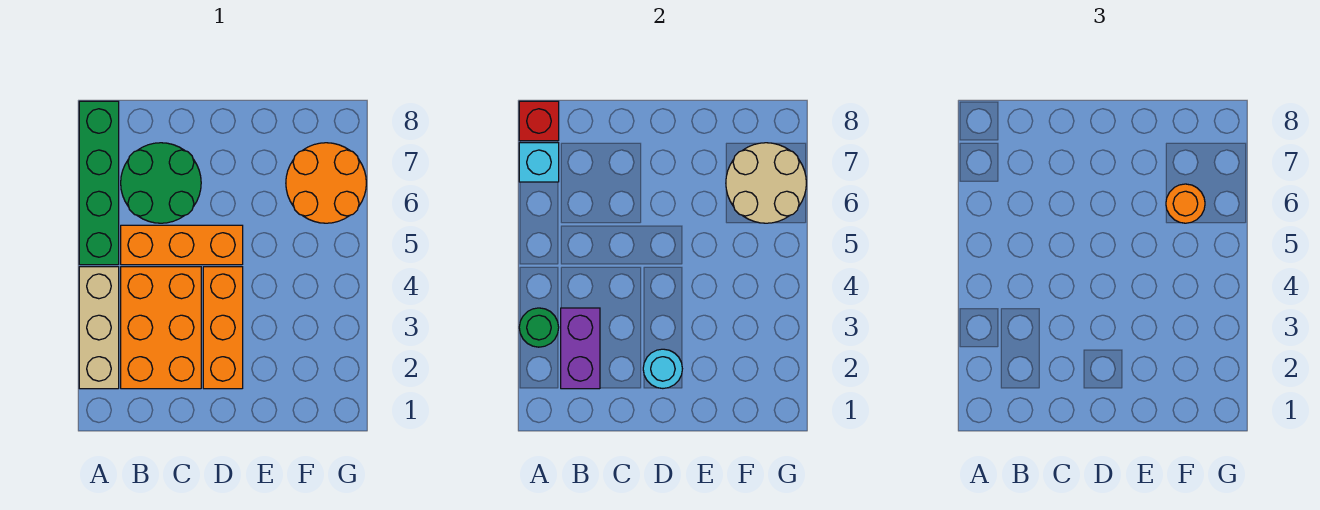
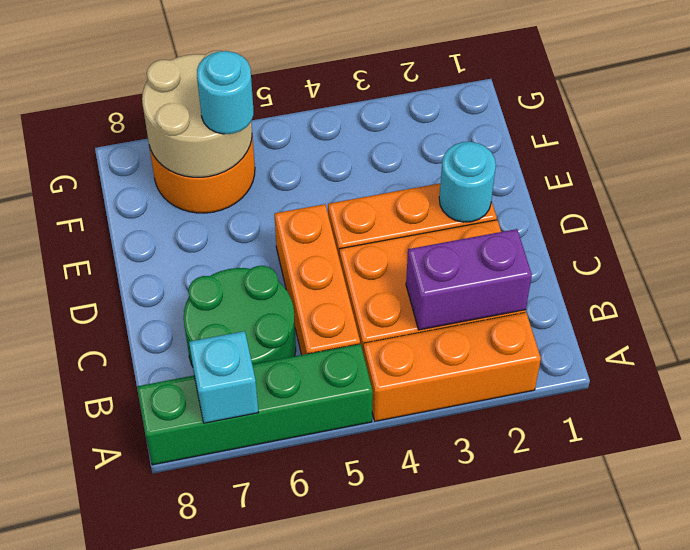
tan 1x3 brick [79,267,119,389] -> orange 1x3 brick [363,312,541,421]
green 1x1 round brick [519,308,559,347] -> none
red 1x1 brick [519,101,559,141] -> none
orange 1x1 round brick [1166,184,1205,223] -> cyan 1x1 round brick [197,51,254,134]

